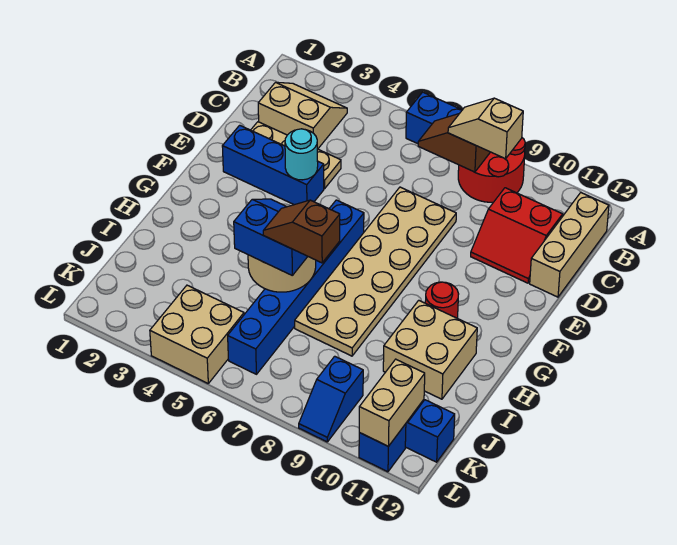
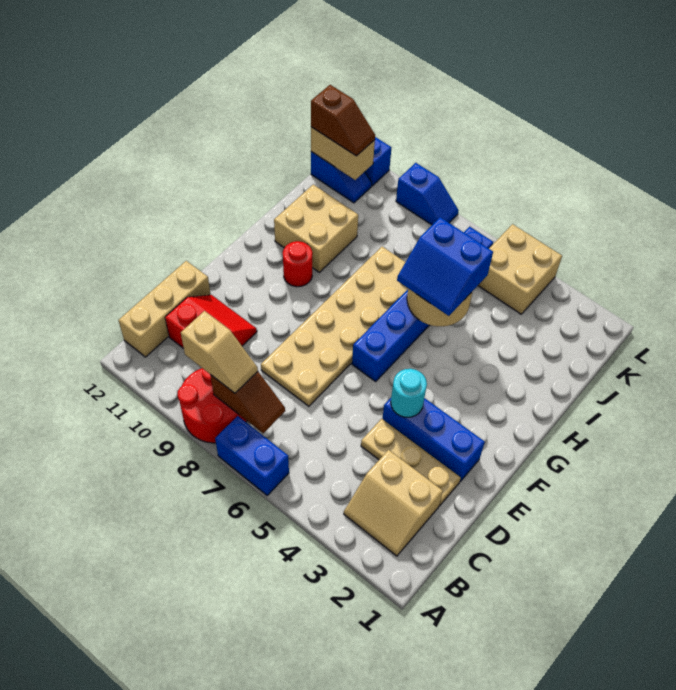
brown 1x2 slope [263,200,340,263] -> brown 1x2 slope moved to [311,85,375,156]
blue 1x2 slope [299,356,363,442] -> blue 1x2 slope turned to [396,163,459,225]
tan 1x2 brick [359,359,425,446] -> tan 1x2 brick turned to [311,127,375,180]

